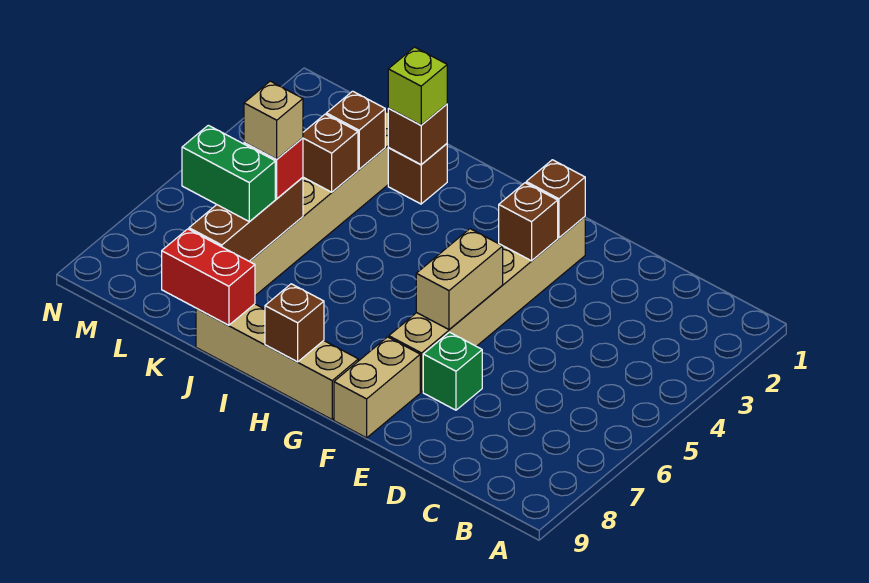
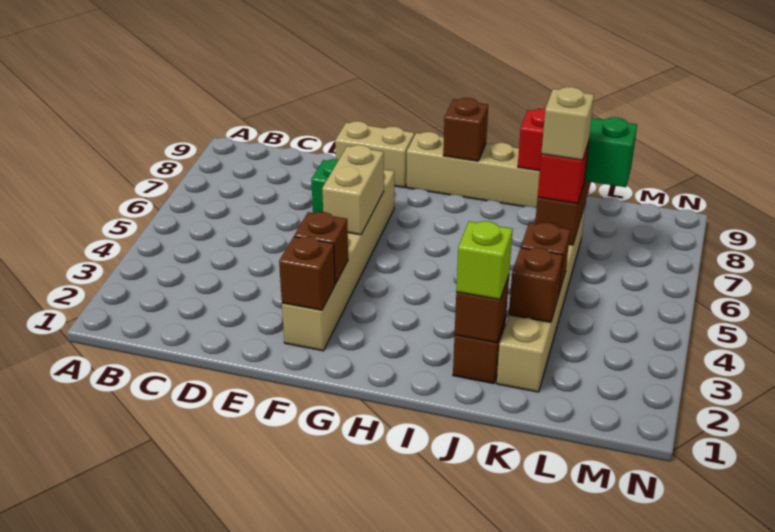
tan 1x2 brick [334,337,420,438] -> tan 1x2 brick turned to [335,121,414,188]

